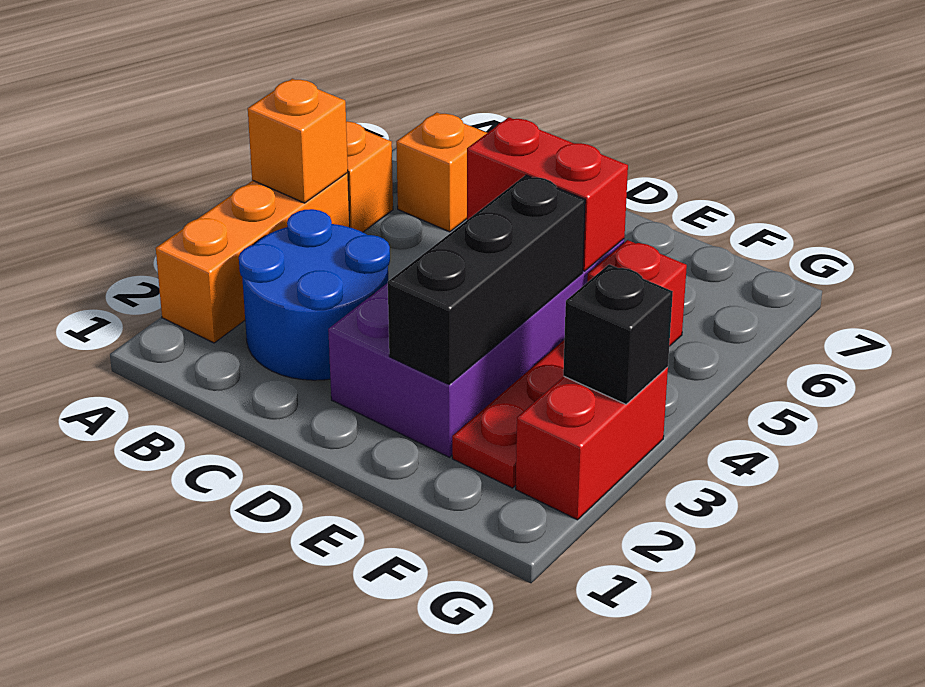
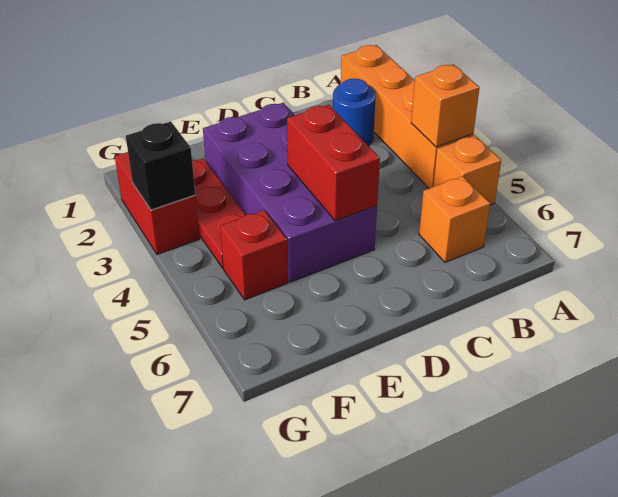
orange 1x3 brick [156,173,350,343] -> orange 1x4 brick [341,45,473,188]
blue 2x2 round brick [239,209,390,380] -> blue 1x1 round brick [333,79,376,146]
red 1x2 brick [467,117,628,271] -> red 1x2 brick turned to [287,105,380,221]
black 1x3 brick [388,175,585,384] -> none

